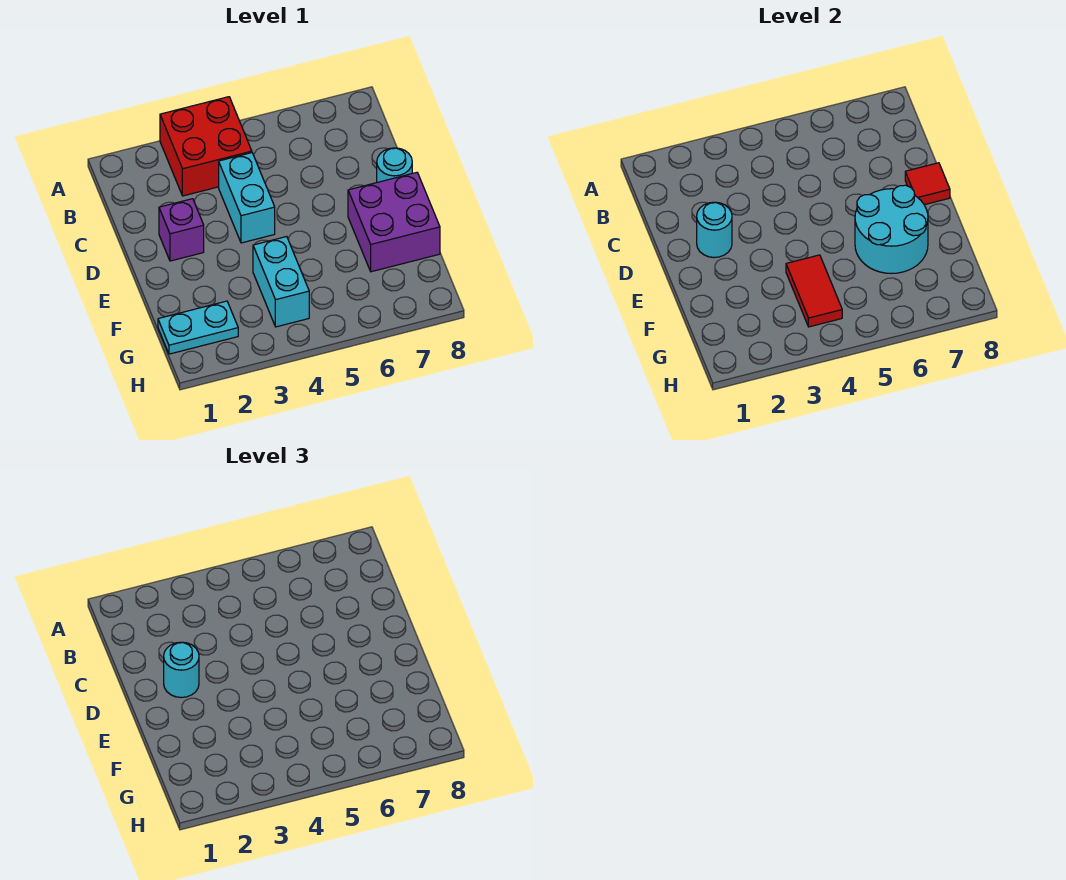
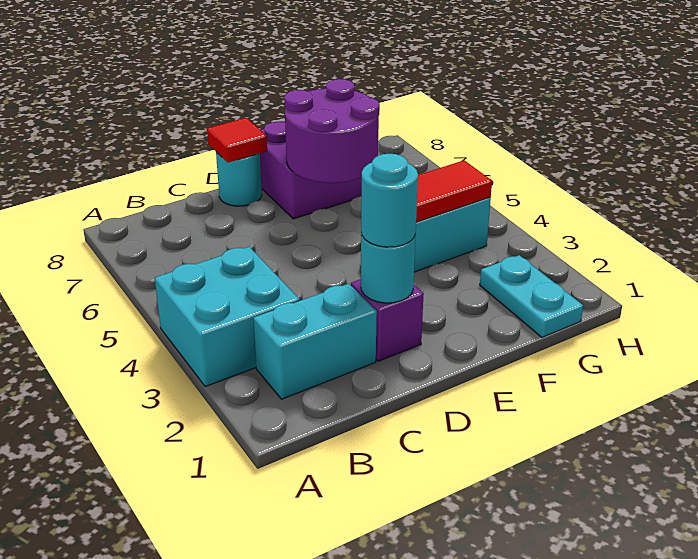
red 2x2 brick [160,97,252,196] -> cyan 2x2 brick [155,247,299,387]
cyan 1x2 brick [219,153,275,243] -> cyan 1x2 brick moved to [253,284,377,399]
cyan 2x2 round brick [855,185,928,273] -> purple 2x2 round brick [284,79,380,183]

